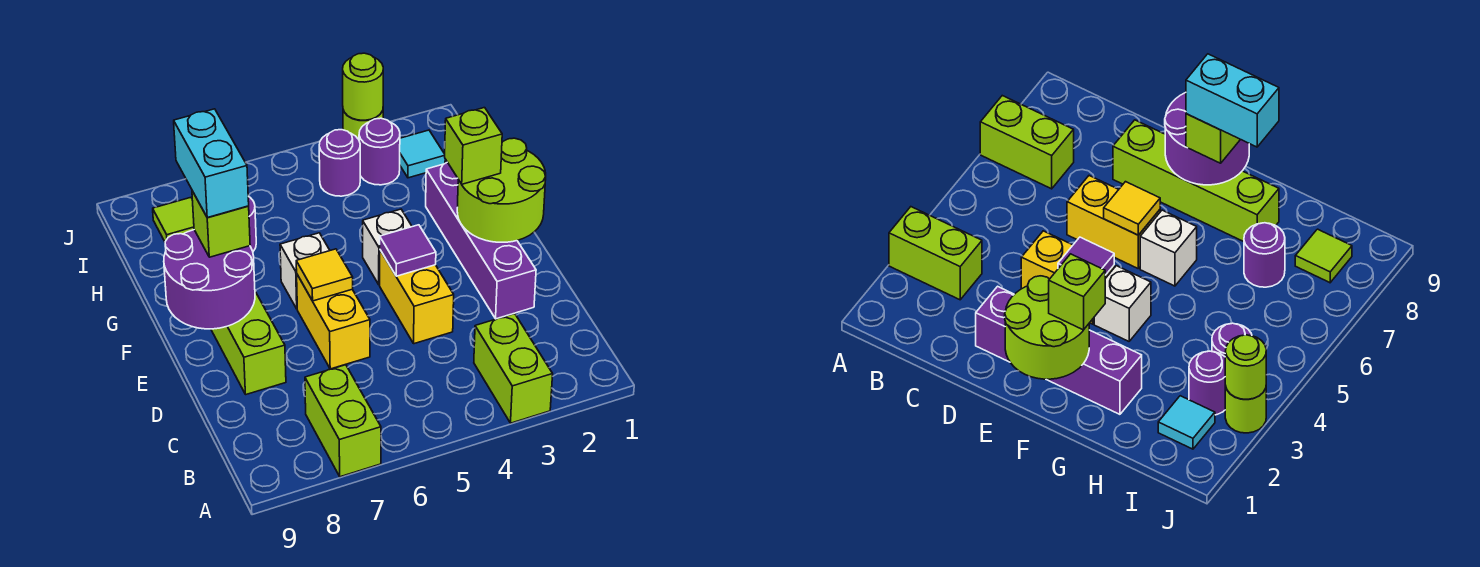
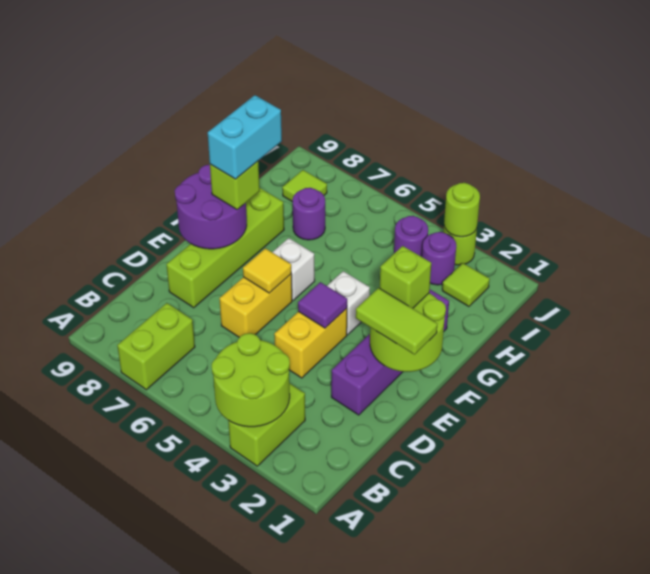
none -> lime 2x2 round brick [212,333,290,427]
none -> lime 1x2 tile [356,288,437,355]
cyan 1x1 tile [400,130,445,178] -> lime 1x1 tile [442,263,490,307]

